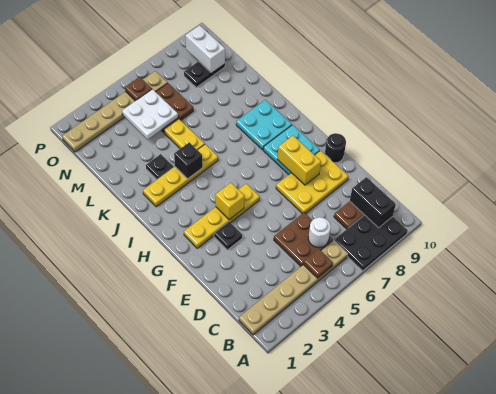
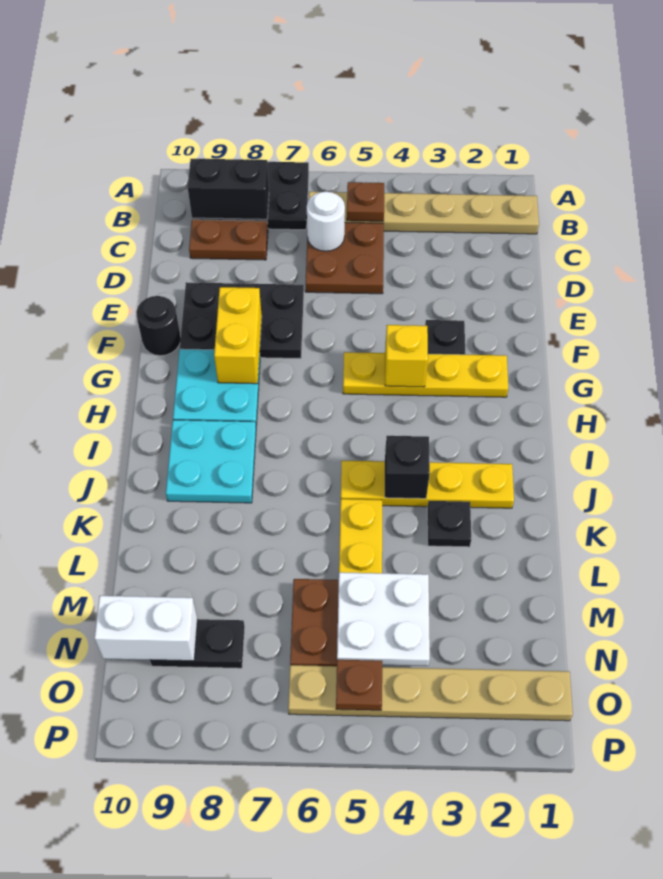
black 1x2 brick [350,177,396,228] -> black 1x2 brick turned to [188,159,269,219]
yellow 2x3 plate [276,151,348,214] -> black 2x3 plate [180,282,304,359]
white 1x2 brick [185,25,225,72] -> white 1x2 brick turned to [94,596,197,661]

